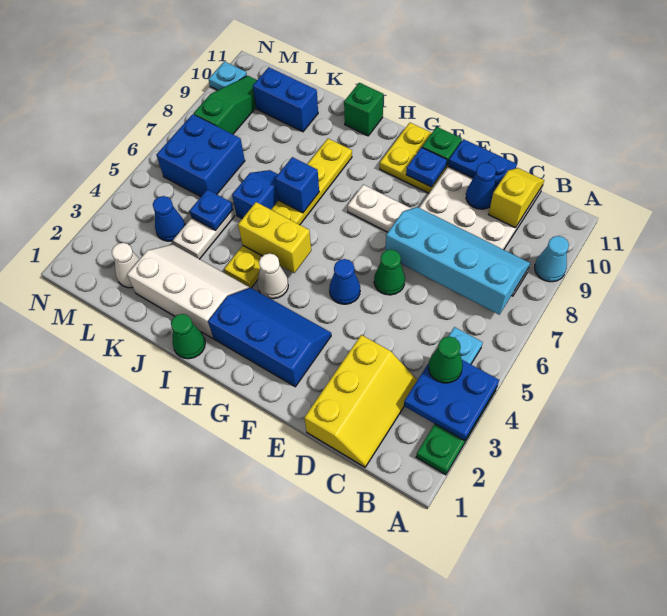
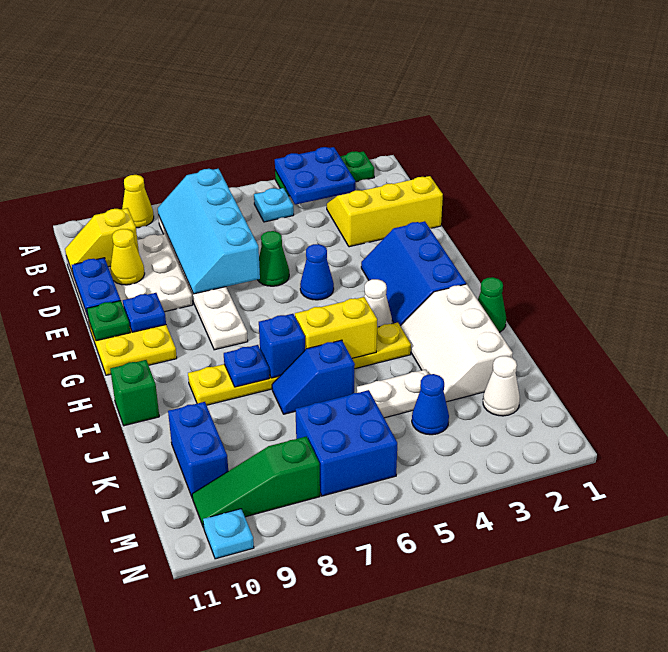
cyan 1x1 cone [535,236,569,282] -> yellow 1x1 cone [122,175,154,228]
green 1x1 cone [428,336,463,383] -> none
blue 1x1 cone [466,163,496,209] -> yellow 1x1 cone [110,229,145,285]
yellow 1x2 brick [238,202,311,273] -> yellow 1x2 brick turned to [295,297,377,358]
blue 1x1 plate [189,190,233,230] -> blue 1x1 plate moved to [224,345,269,387]

